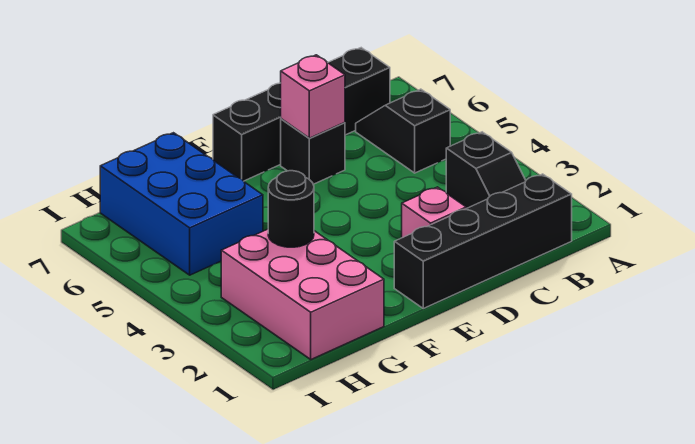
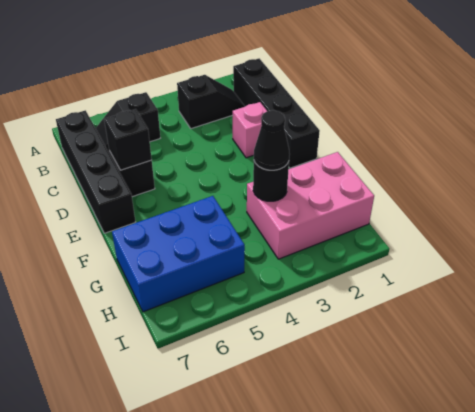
pink 1x1 brick [281,55,345,138] -> black 1x1 brick [104,109,152,170]
none -> black 1x1 cone [254,110,290,170]

